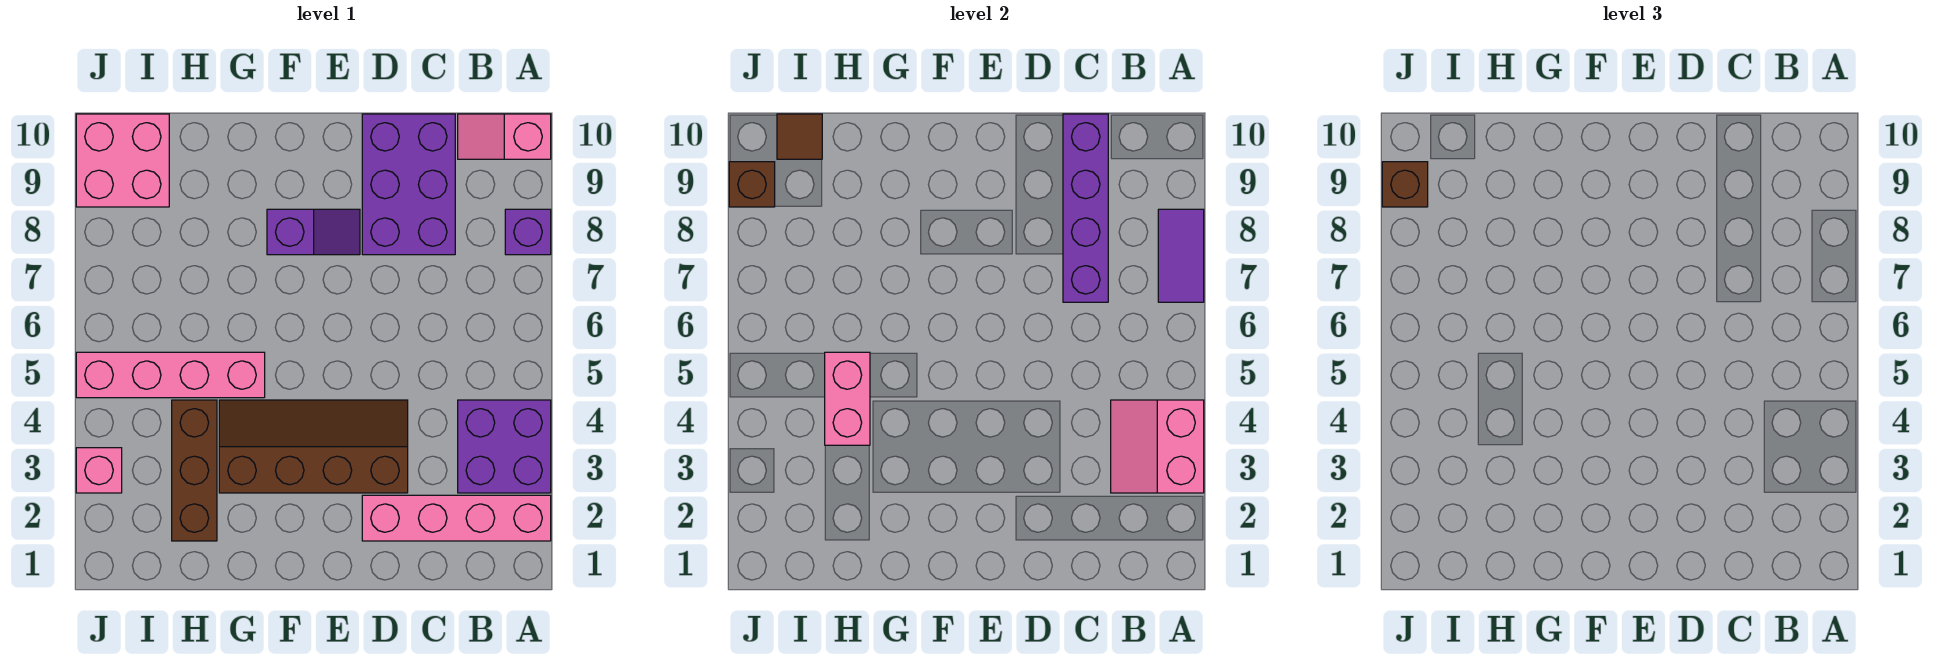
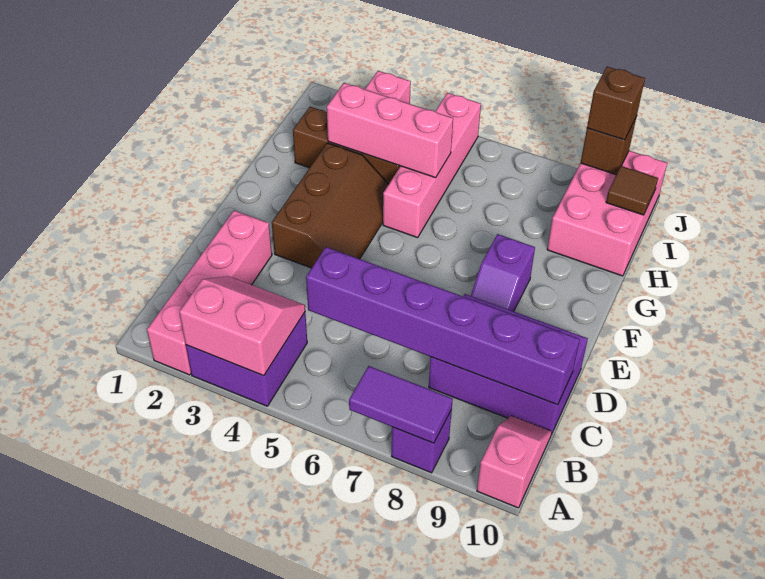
purple 1x4 brick [1063,114,1108,302] -> purple 1x6 brick [306,247,580,405]
brown 2x4 slope [219,400,408,493] -> brown 2x3 slope [272,143,389,268]
pink 1x2 brick [825,352,870,445] -> pink 1x3 brick [327,83,453,178]
pink 2x2 brick [76,114,169,207] -> pink 2x3 brick [547,151,667,276]

